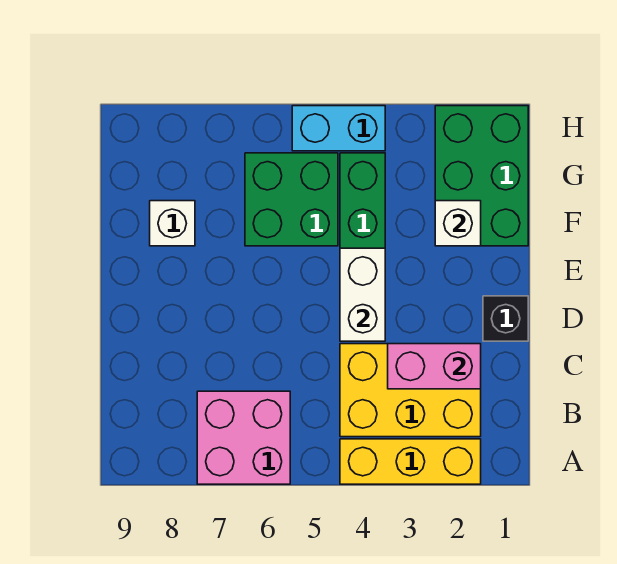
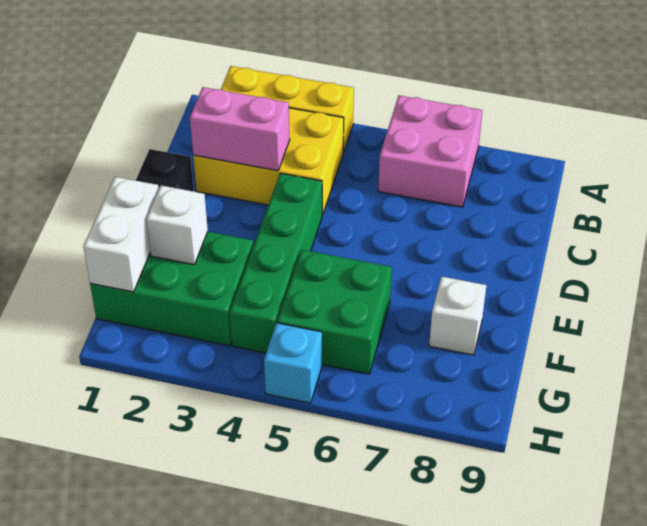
white 1x2 brick [340,248,385,341] -> white 1x2 brick moved to [83,177,159,292]
green 2x3 brick [435,106,528,246] -> green 2x3 brick turned to [90,232,254,346]
cyan 1x2 brick [292,106,385,151] -> cyan 1x1 brick [264,323,322,403]

